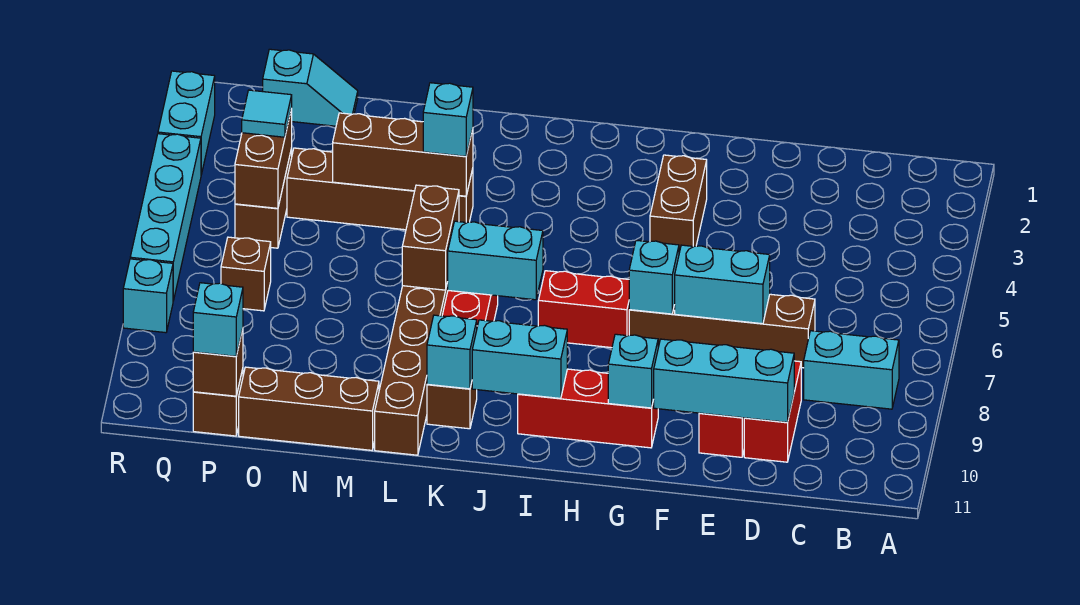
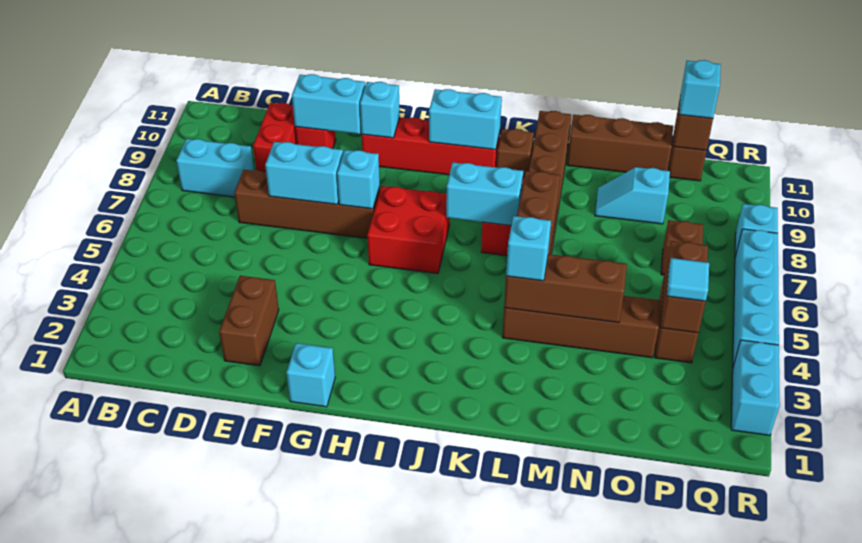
cyan 1x3 brick [654,339,794,422] -> cyan 1x2 brick [292,74,365,134]
brown 1x2 brick [650,155,707,253] -> brown 1x2 brick moved to [219,276,279,366]
red 1x3 brick [518,369,658,448] -> red 1x4 brick [362,117,500,175]
red 1x2 brick [538,271,629,348] -> red 2x2 brick [367,186,450,274]
cyan 1x1 brick [427,315,477,389] -> cyan 1x1 brick moved to [287,343,335,407]
cyan 1x2 slope [263,49,358,126] -> cyan 1x2 slope moved to [595,167,670,224]

